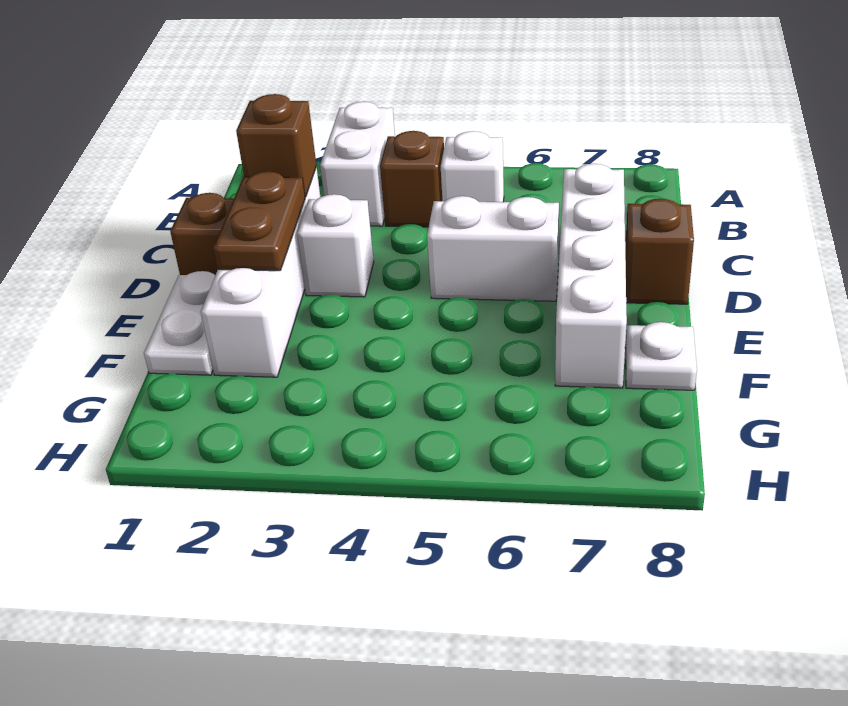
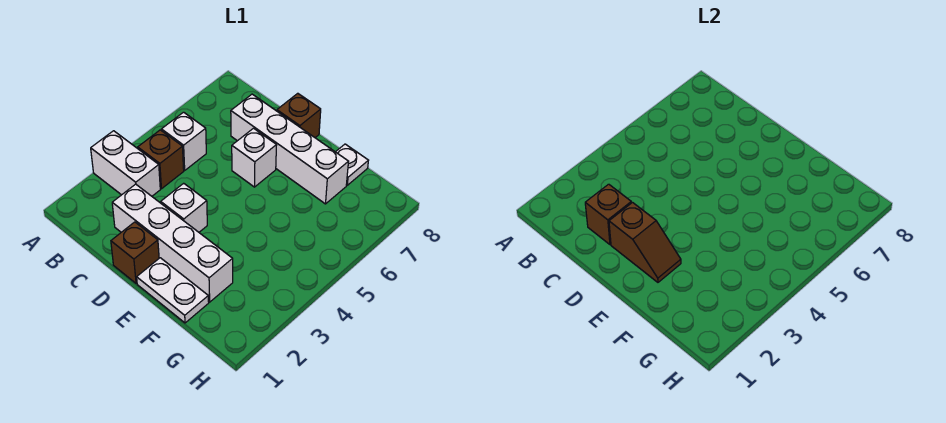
brown 1x2 plate [213,172,305,271] -> brown 1x2 slope [609,203,681,282]
white 1x2 brick [427,196,559,301] -> white 1x1 brick [232,128,277,187]

